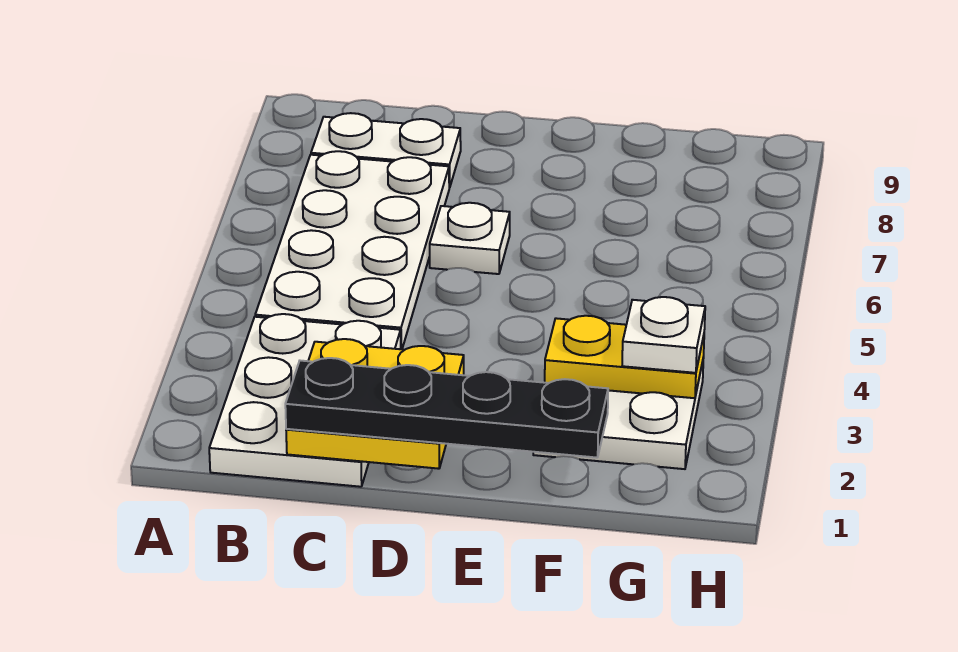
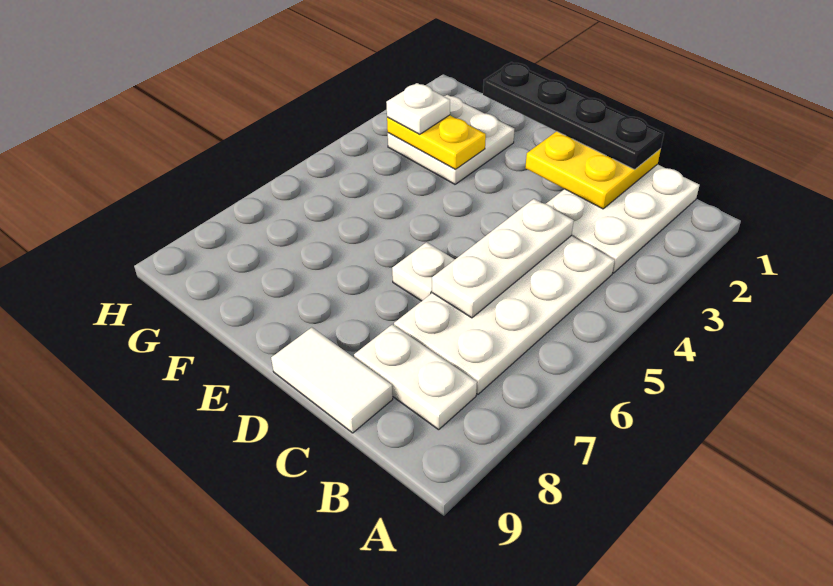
none -> white 1x3 plate [432,199,574,318]
none -> white 1x2 tile [271,327,393,433]

